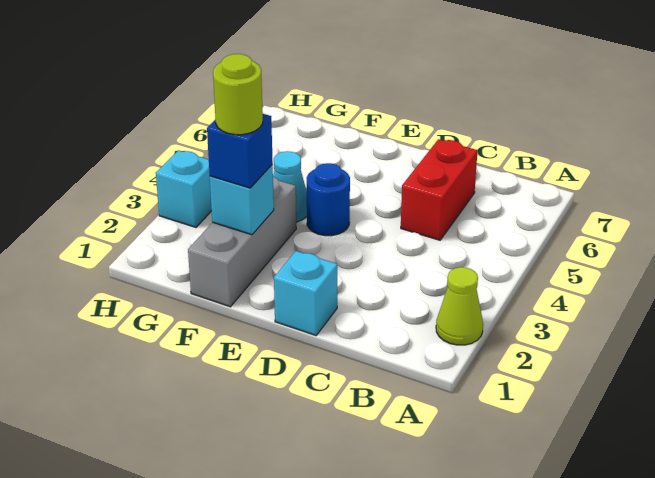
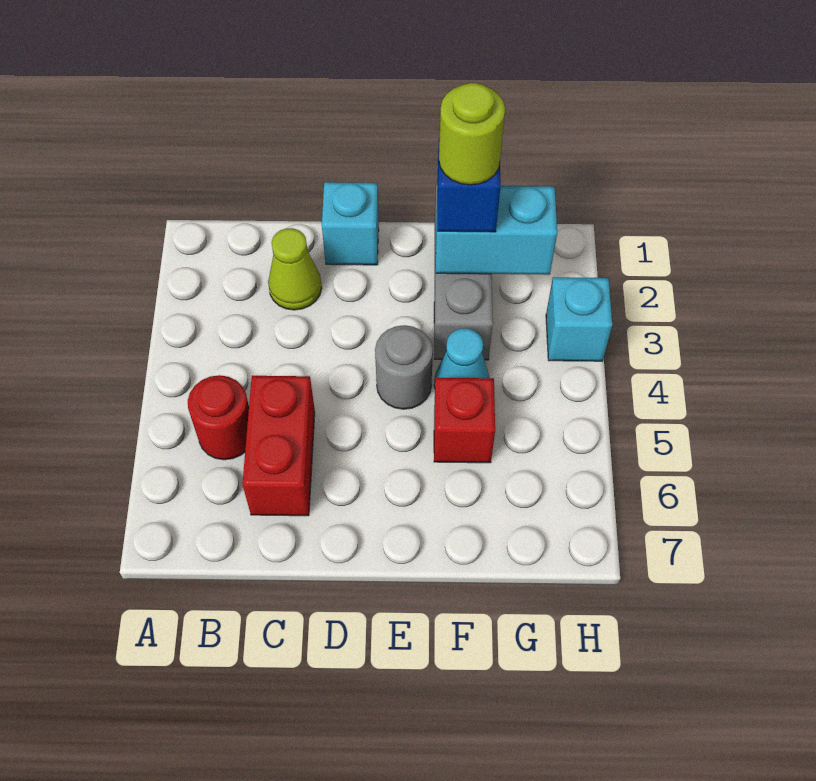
lime 1x1 cone [436,267,483,345] -> lime 1x1 cone moved to [268,228,322,310]
none -> red 1x1 round brick [188,375,249,460]
blue 1x1 round brick [307,163,350,236] -> grey 1x1 round brick [375,325,433,409]
cyan 1x1 brick [210,165,274,235] -> cyan 1x2 brick [436,186,557,275]
none -> red 1x1 brick [434,378,495,463]

